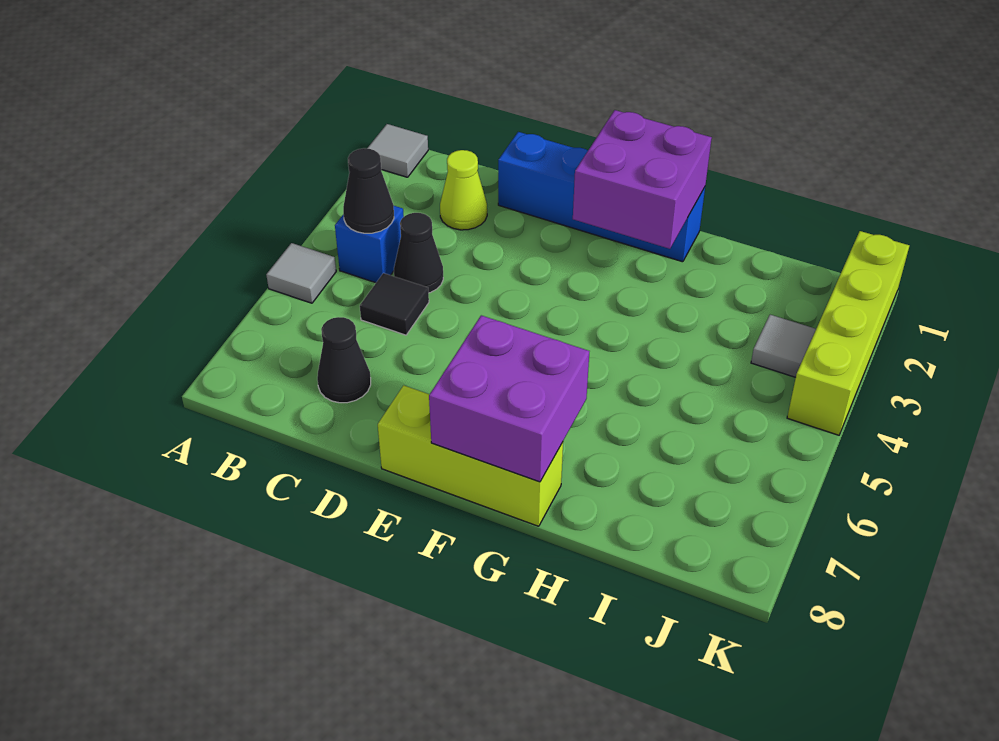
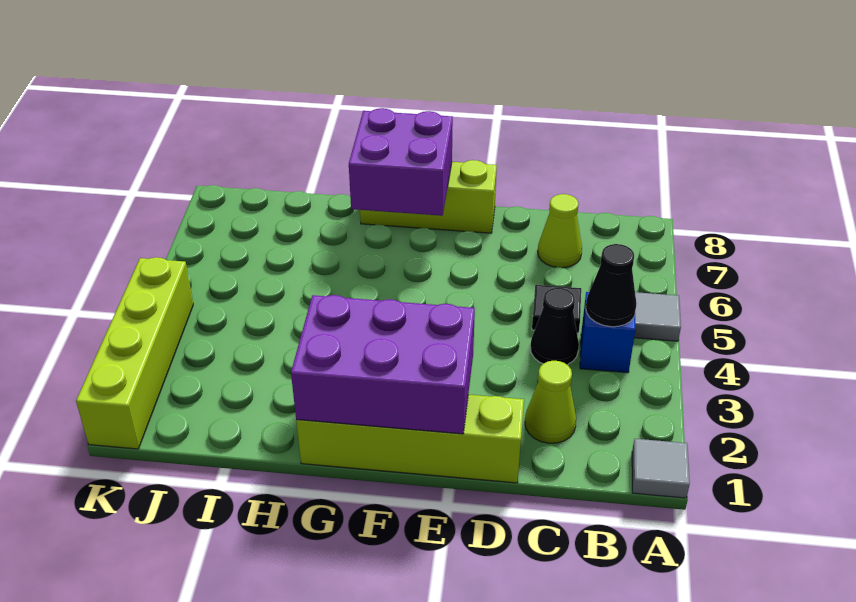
black 1x1 cone [317,317,371,403] -> lime 1x1 cone [538,194,582,268]
blue 1x4 brick [498,132,705,262] -> lime 1x4 brick [296,395,524,483]
purple 2x2 brick [573,110,712,249] -> purple 2x3 brick [291,295,475,434]
grey 1x1 tile [751,315,816,377] -> none

